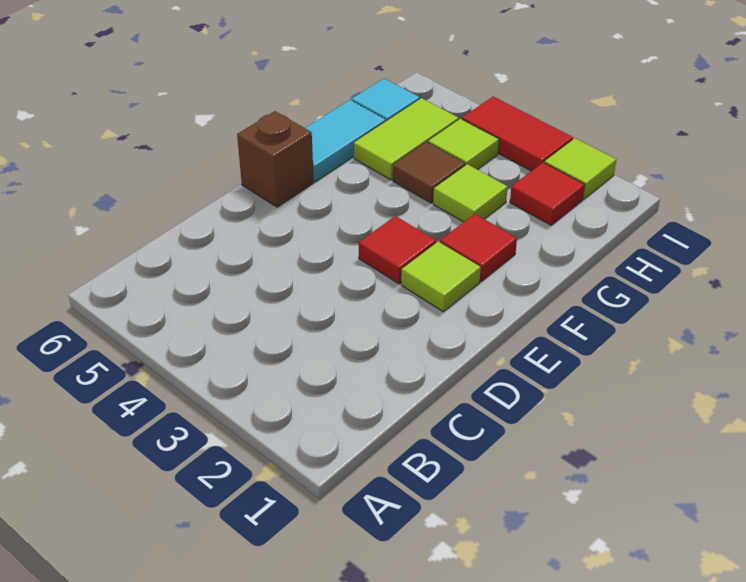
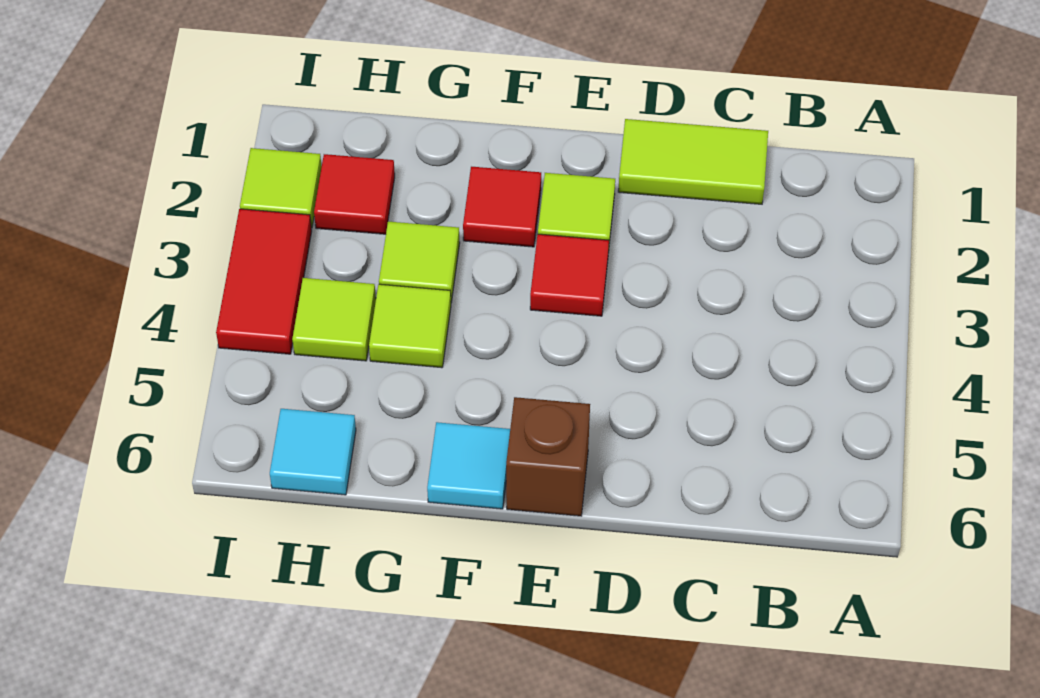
cyan 1x2 tile [305,100,386,182] -> cyan 1x1 tile [427,422,510,509]
brown 1x1 tile [393,142,465,203] -> lime 1x1 tile [369,284,451,368]
lime 1x2 tile [354,98,459,180] -> lime 1x2 tile moved to [618,119,768,204]

